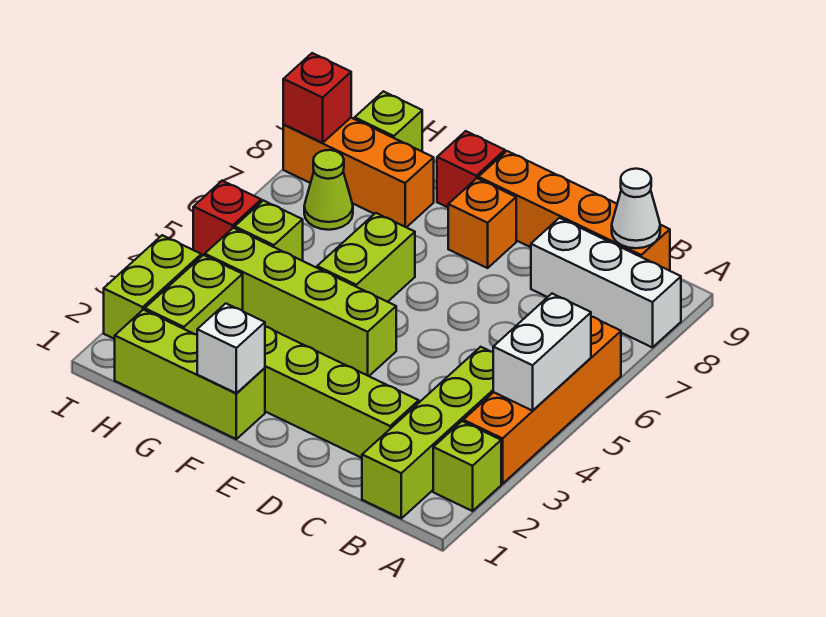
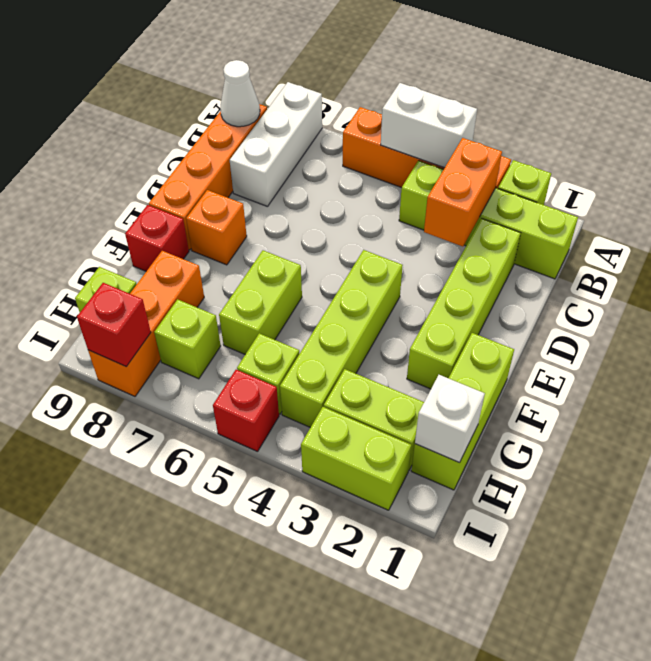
none -> orange 1x2 brick [424,138,502,247]
white 1x1 brick [197,304,265,394] -> white 1x1 brick moved to [415,375,485,463]
lime 1x2 brick [317,213,415,302] -> lime 1x2 brick turned to [219,250,302,354]
lime 1x1 cone [304,150,353,230] -> lime 1x1 brick [154,299,221,379]

